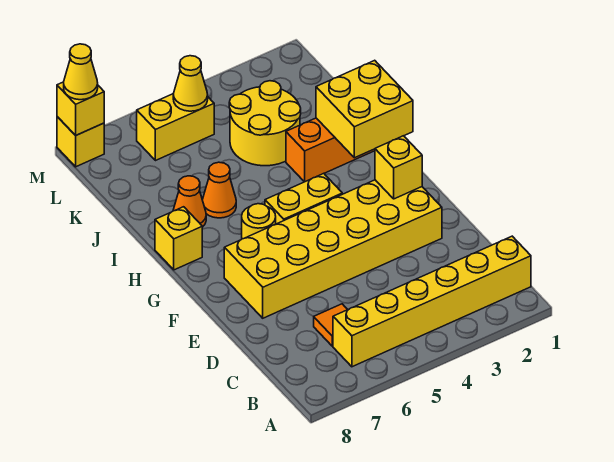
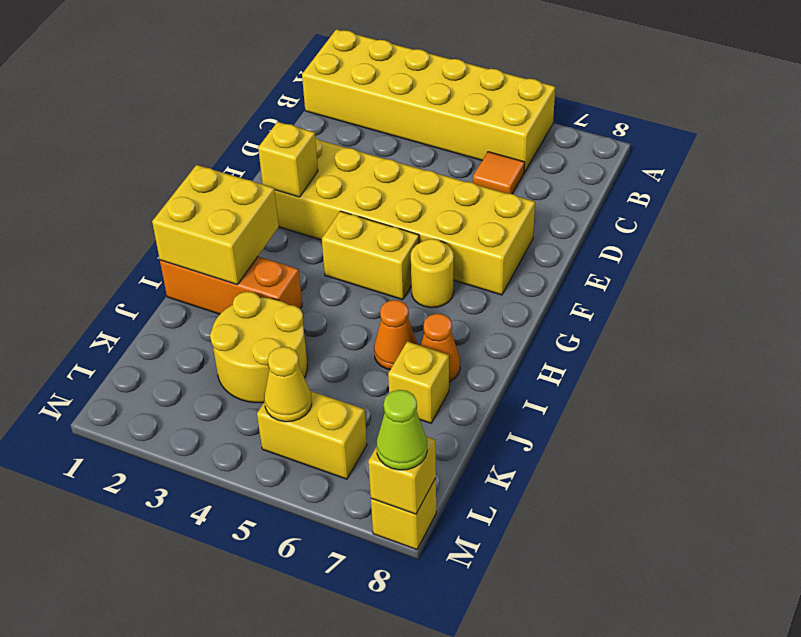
yellow 1x6 brick [333,236,531,367] -> yellow 2x6 brick [302,29,555,172]
yellow 1x1 brick [155,207,202,270] -> yellow 1x1 brick moved to [388,342,449,423]
yellow 1x1 cone [64,44,98,100] -> lime 1x1 cone [376,390,427,470]

